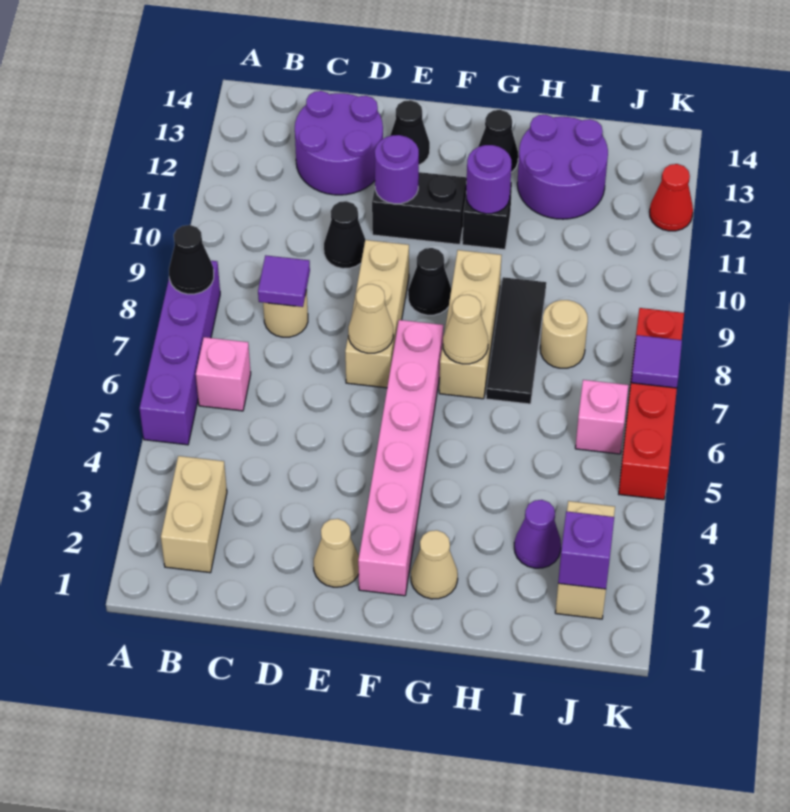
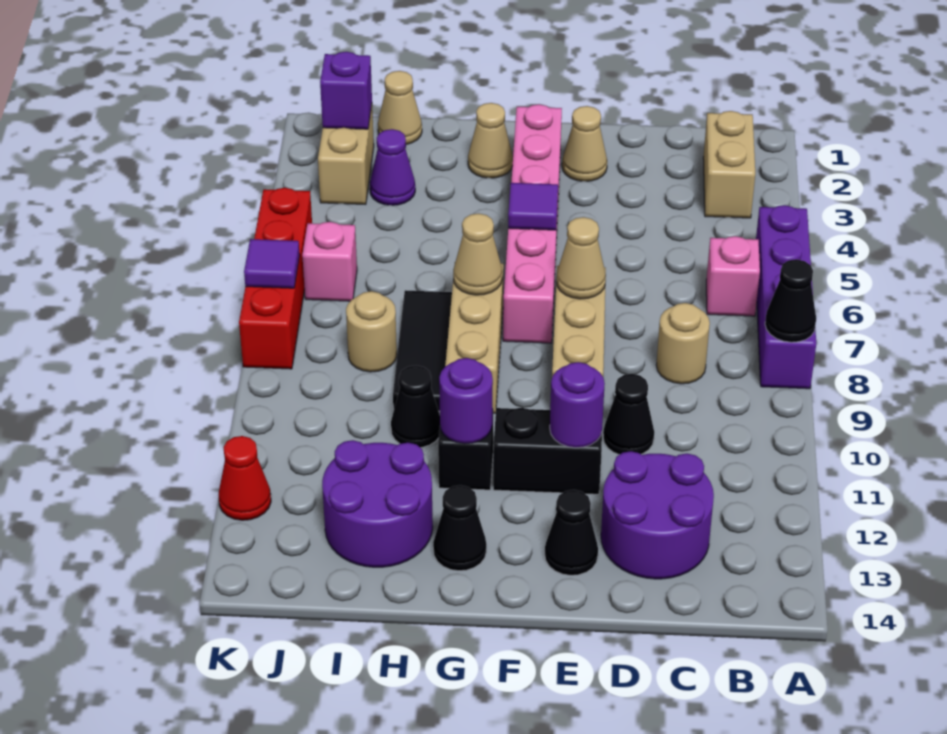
purple 1x1 tile [258,255,310,307] -> purple 1x1 tile moved to [508,183,558,230]
black 1x1 cone [408,248,451,315] -> black 1x1 cone moved to [391,366,440,448]
none -> tan 1x1 cone [378,71,422,144]

